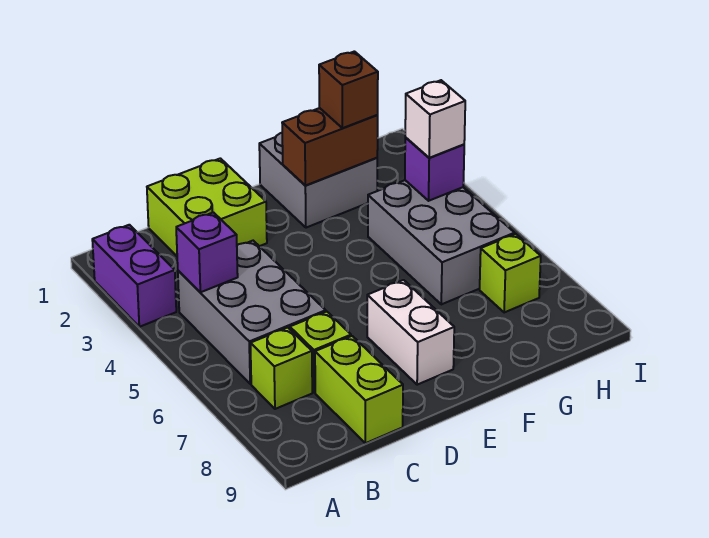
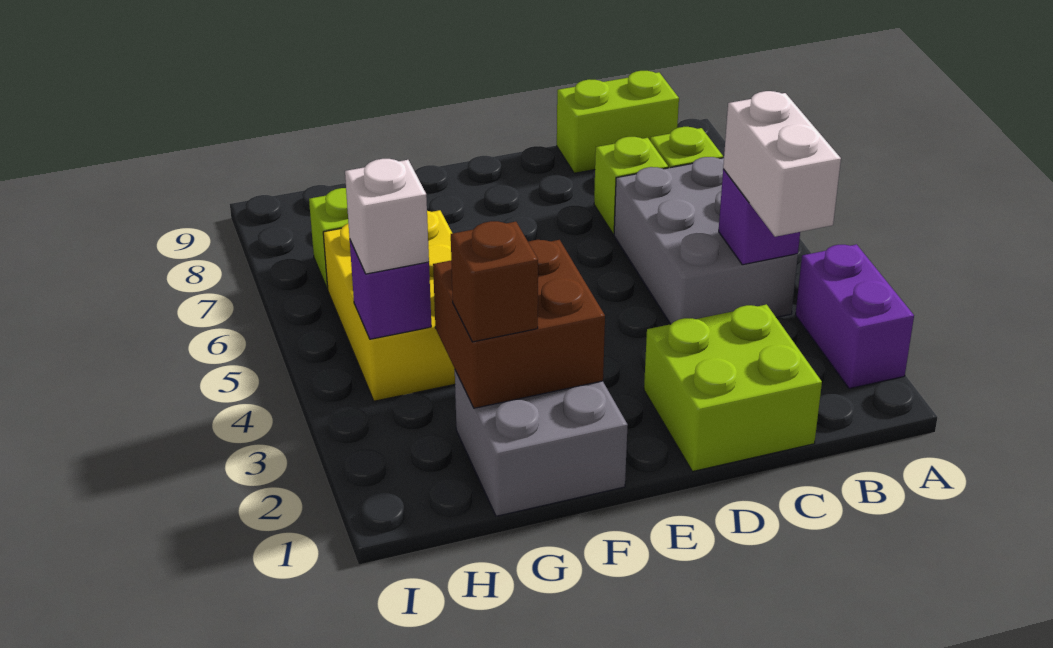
lime 1x2 brick [315,336,403,443] -> lime 1x2 brick turned to [557,71,679,173]
white 1x2 brick [367,280,454,385] -> white 1x2 brick moved to [723,91,841,237]
brown 1x2 brick [282,108,378,186] -> brown 2x2 brick [433,240,605,408]
grey 2x3 brick [368,180,515,304] -> yellow 2x3 brick [323,210,455,401]

